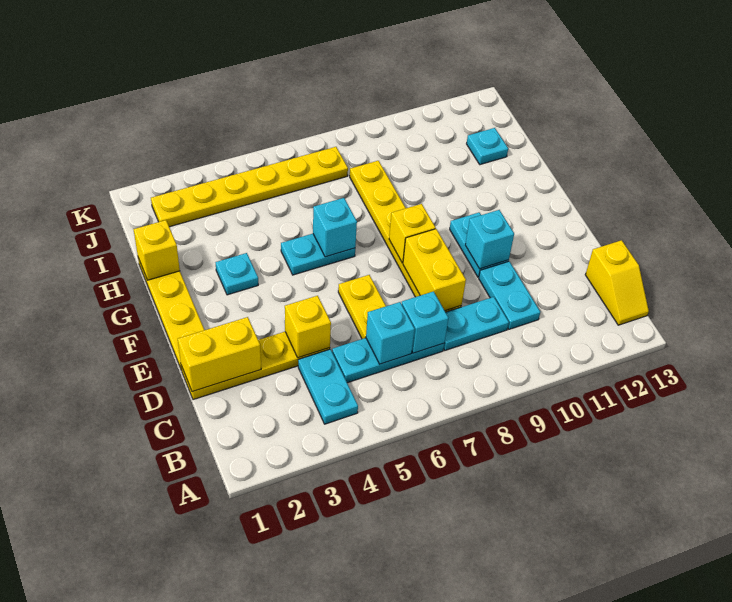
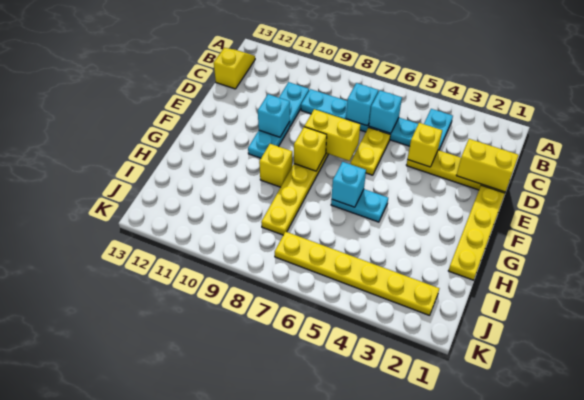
yellow 1x2 brick [403,229,466,311] -> yellow 1x2 brick turned to [304,109,360,161]
cyan 1x1 plate [215,253,258,295] -> none
yellow 1x1 brick [133,220,180,280] -> yellow 1x1 brick moved to [259,144,292,187]
cyan 1x1 plate [467,128,508,165] -> none

